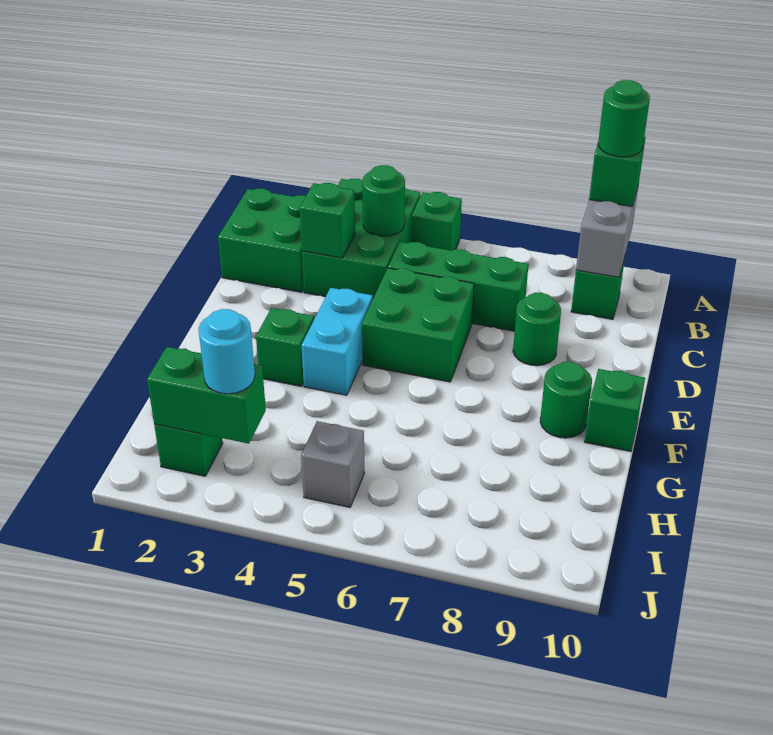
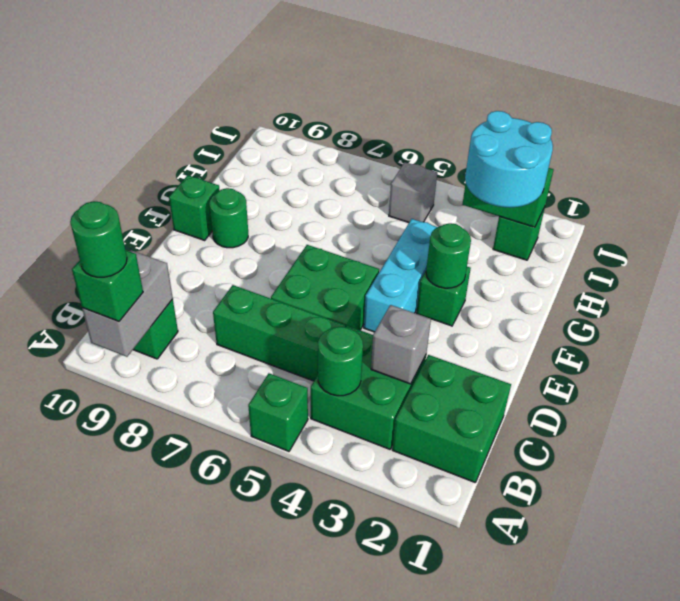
green 2x3 brick [302,179,420,298] -> green 2x2 brick [311,326,426,449]
green 1x1 brick [300,183,355,258] -> grey 1x1 brick [371,305,431,384]
green 1x1 round brick [513,293,561,366] -> green 1x1 round brick moved to [426,223,471,288]
cyan 1x2 brick [302,288,373,395] -> cyan 1x3 brick [364,219,437,332]
cyan 1x1 round brick [199,309,255,394] -> cyan 2x2 round brick [465,111,553,208]

